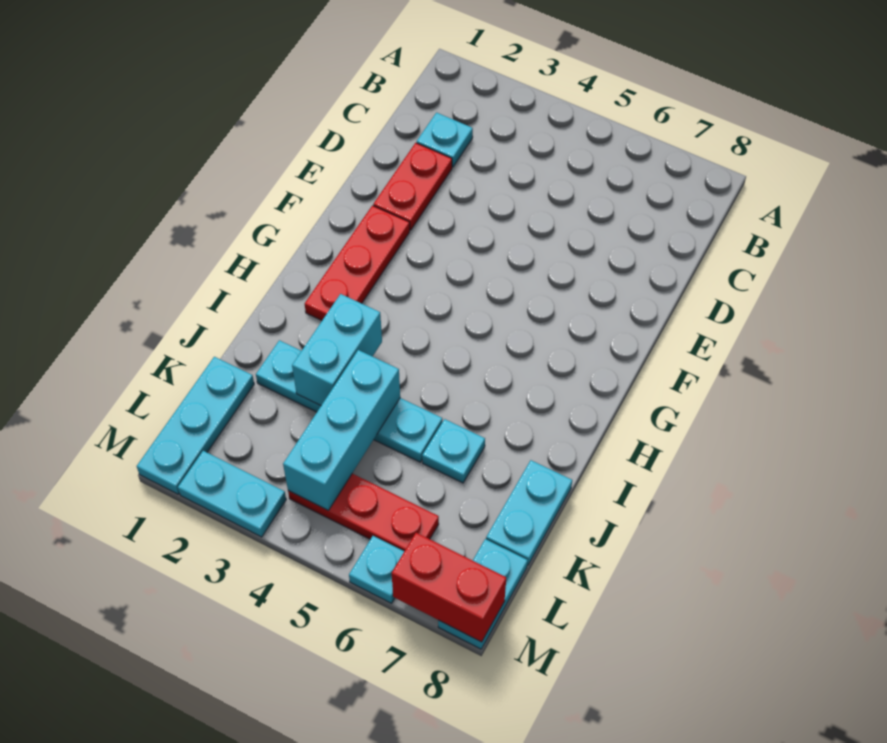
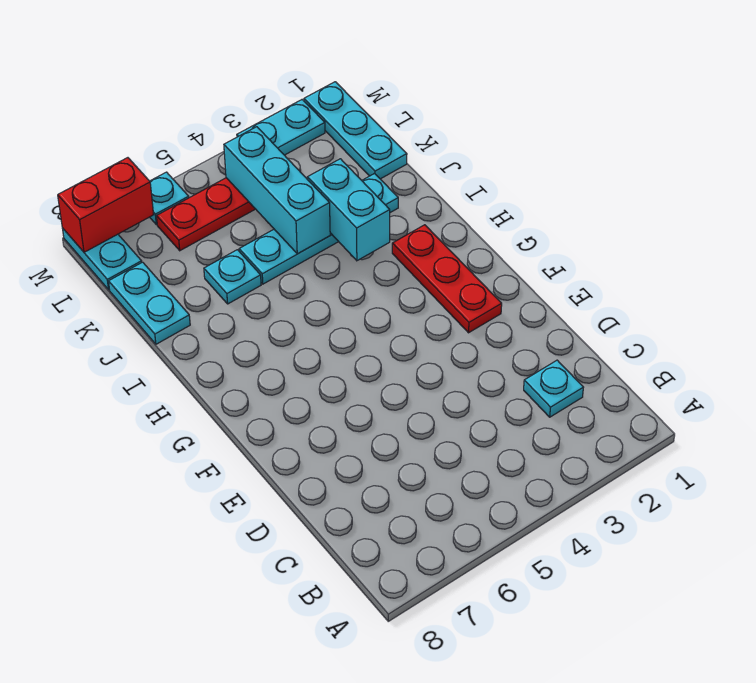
red 1x2 plate [373,143,452,230] -> none

